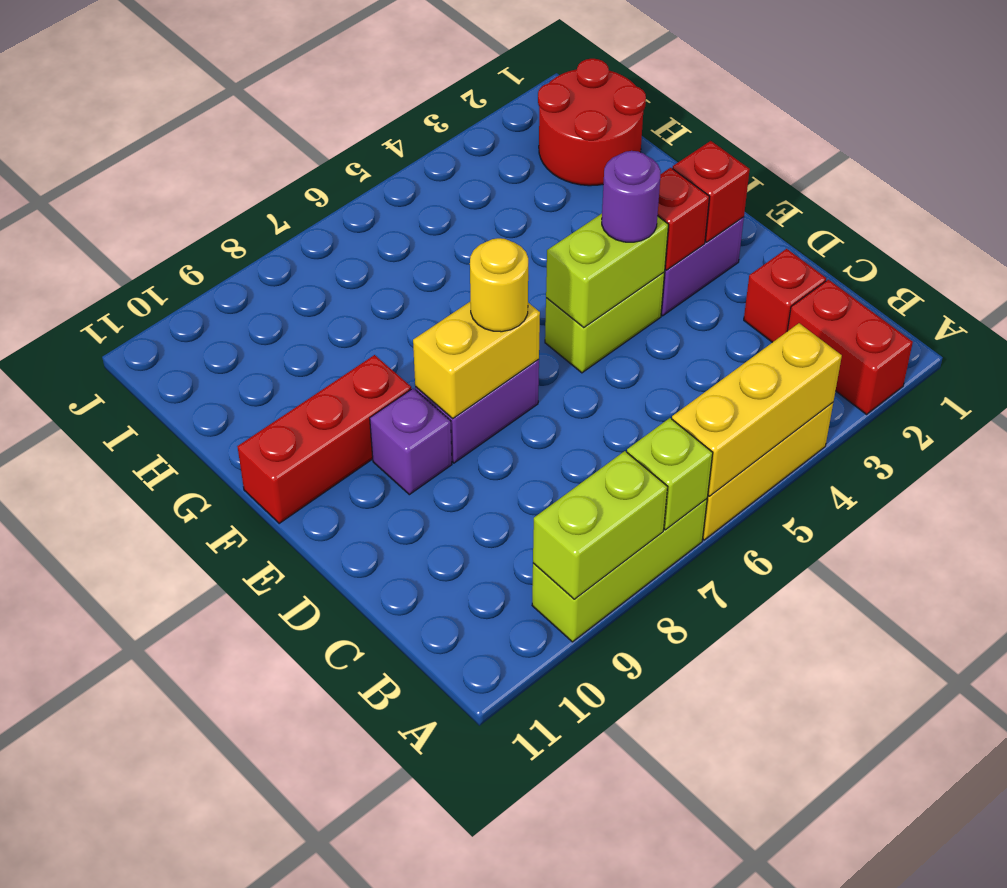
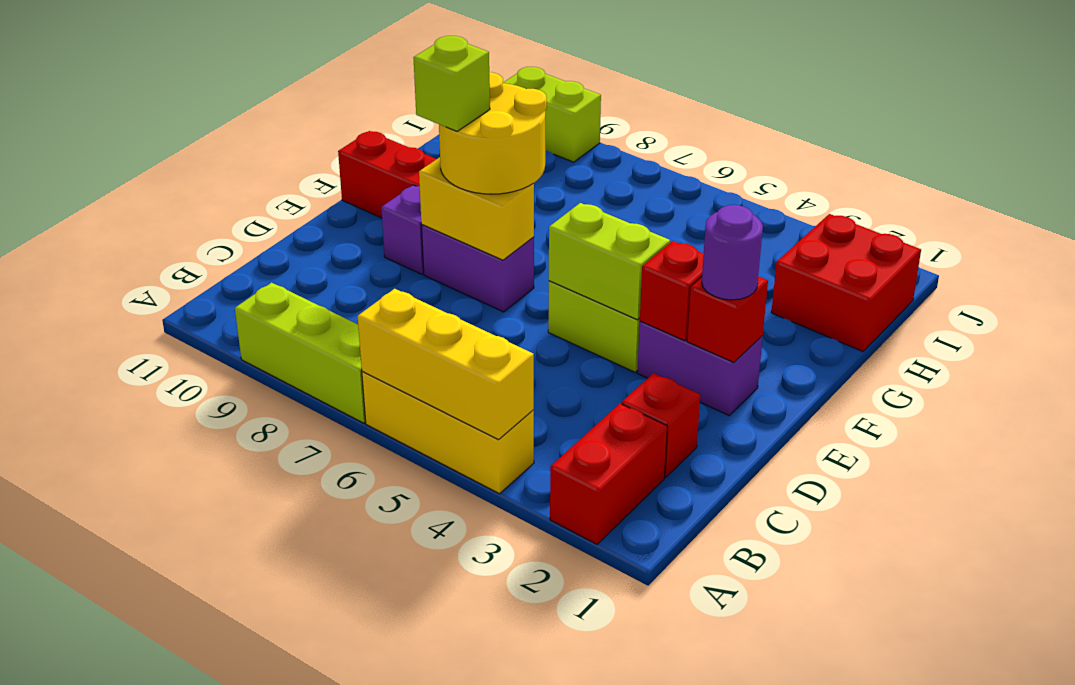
lime 1x1 brick [627,418,713,530] -> lime 1x1 brick moved to [413,36,490,131]
lime 1x2 brick [533,451,667,599] -> lime 1x2 brick moved to [503,67,601,162]
purple 1x1 round brick [602,151,661,242] -> purple 1x1 round brick moved to [702,205,763,300]
yellow 1x1 round brick [470,238,528,332] -> yellow 2x2 round brick [439,72,547,194]
red 2x2 round brick [538,59,646,186] -> red 2x2 brick [771,214,921,352]

